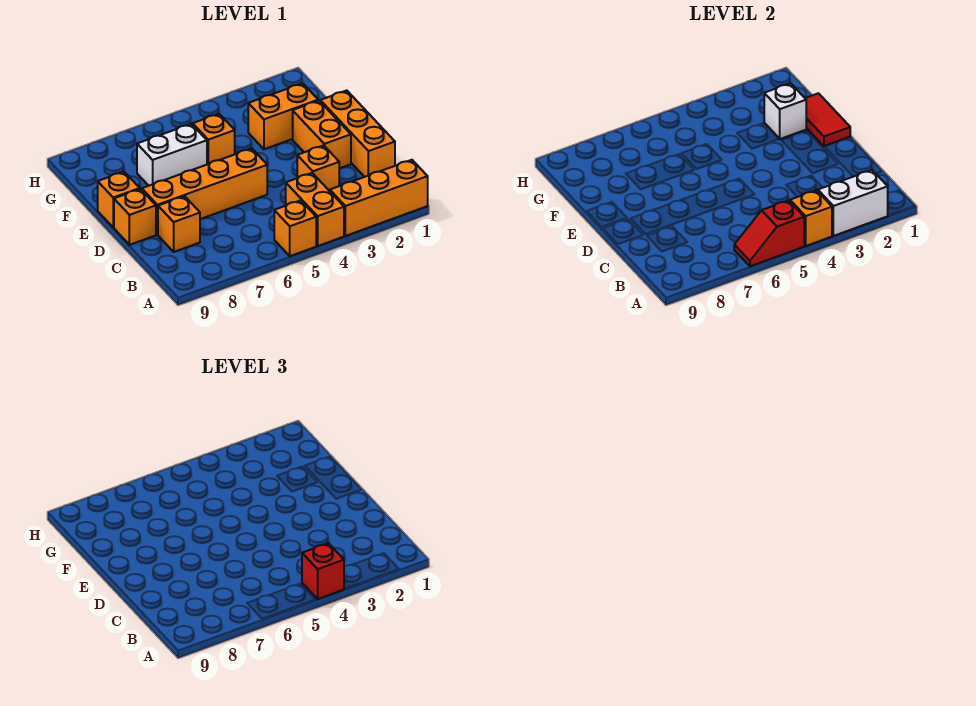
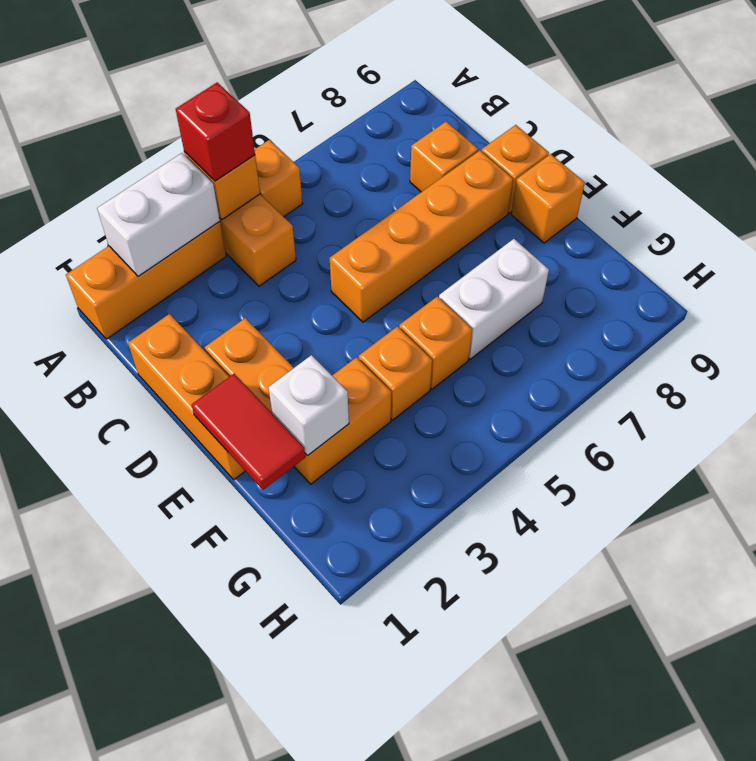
red 1x2 slope [734,200,804,266] -> none
orange 1x1 brick [297,145,339,191] -> orange 1x1 brick moved to [359,326,432,420]

